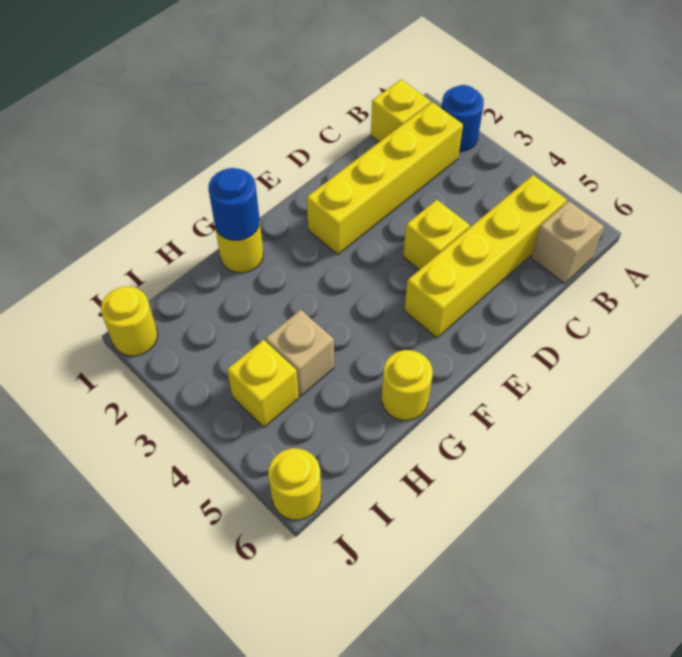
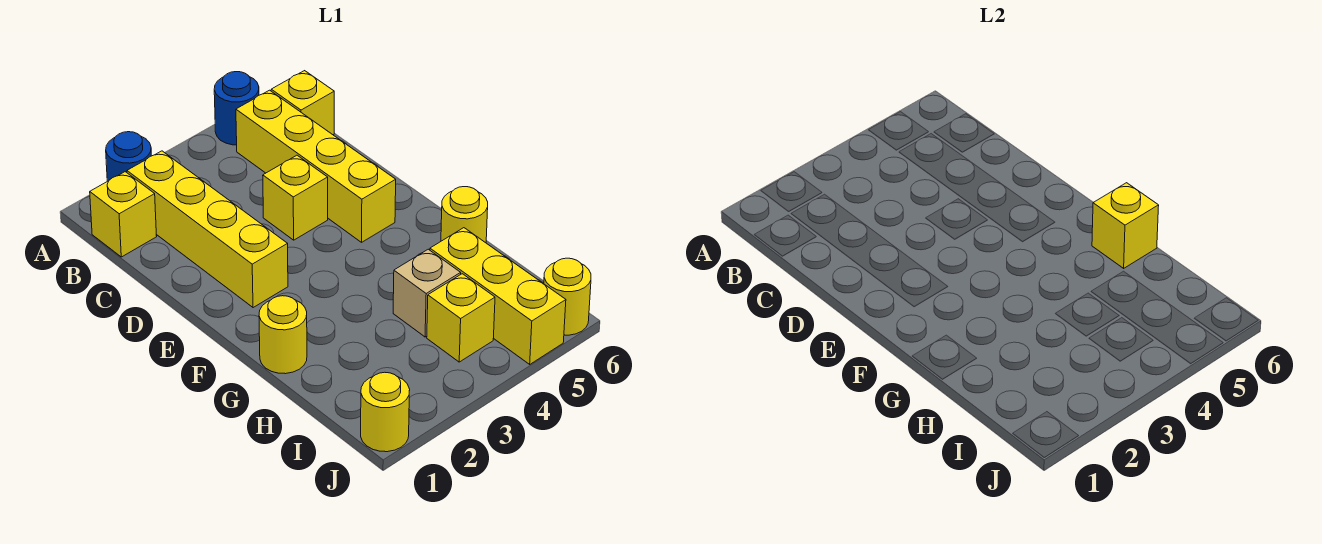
tan 1x1 brick [531,201,604,284] -> yellow 1x1 brick [271,71,334,135]
blue 1x1 round brick [208,168,260,240] -> blue 1x1 round brick moved to [214,72,259,145]
none -> yellow 1x1 brick [1092,183,1159,268]
none -> yellow 1x3 brick [430,228,566,364]

